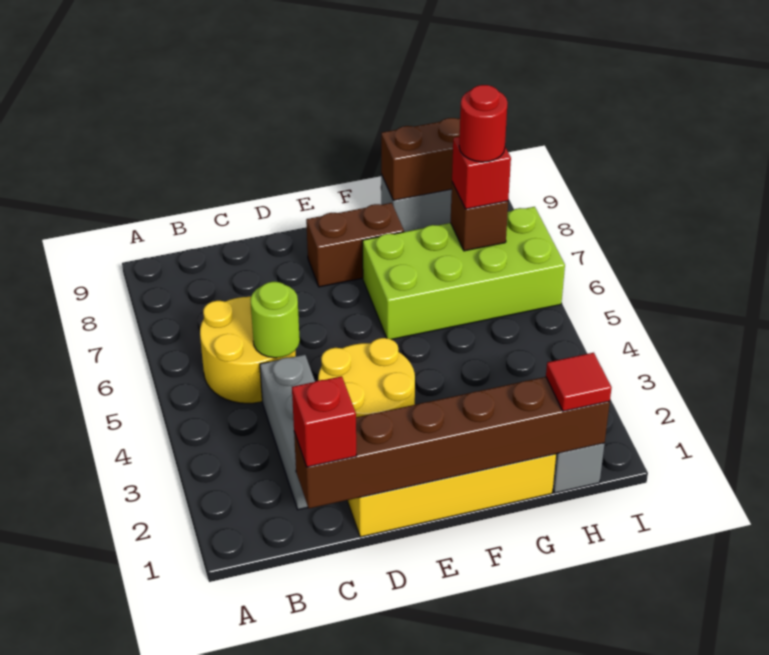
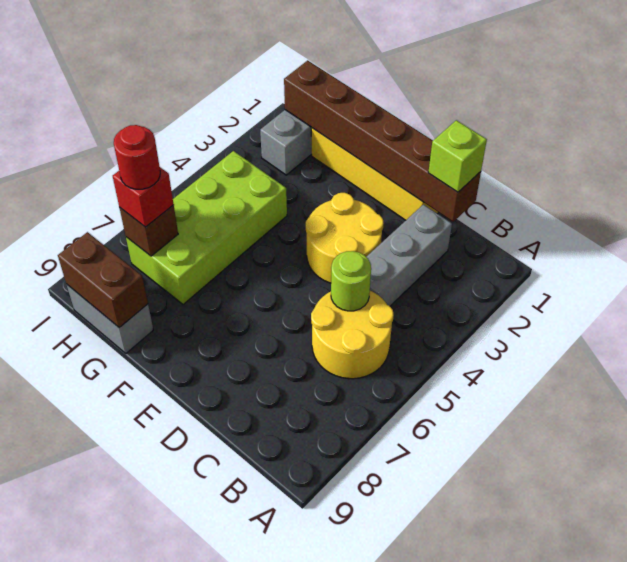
red 1x1 brick [292,376,357,467] -> lime 1x1 brick [428,120,487,192]
brown 1x2 brick [306,203,404,287] -> none
lime 2x4 brick [363,207,565,339] -> lime 2x4 brick turned to [126,151,287,304]
red 1x1 tile [546,353,612,411] -> none

